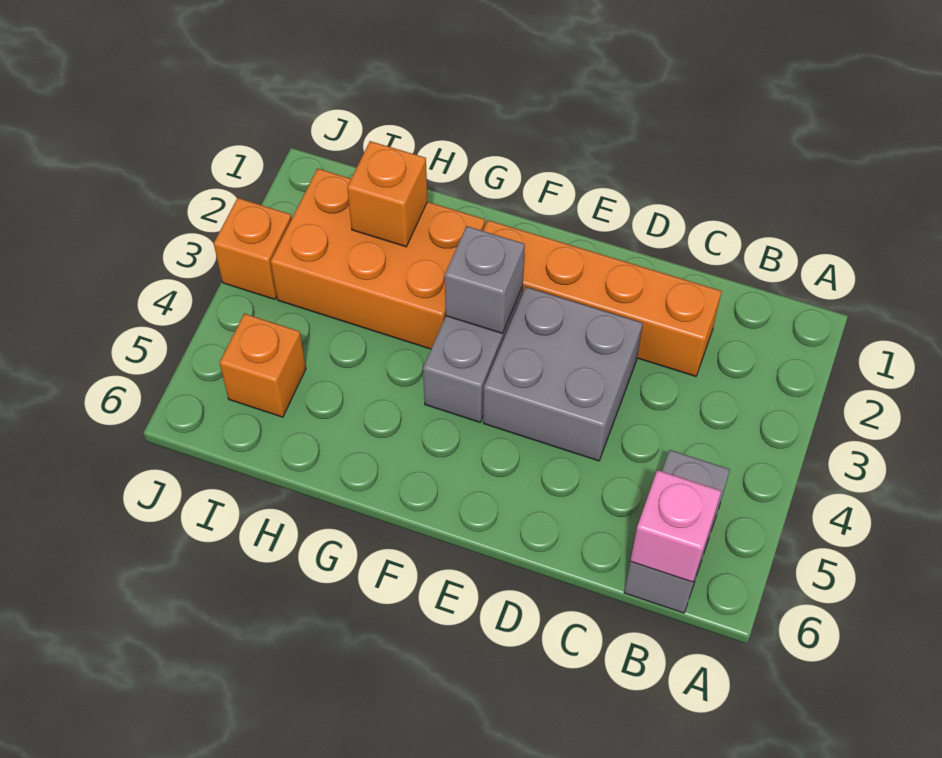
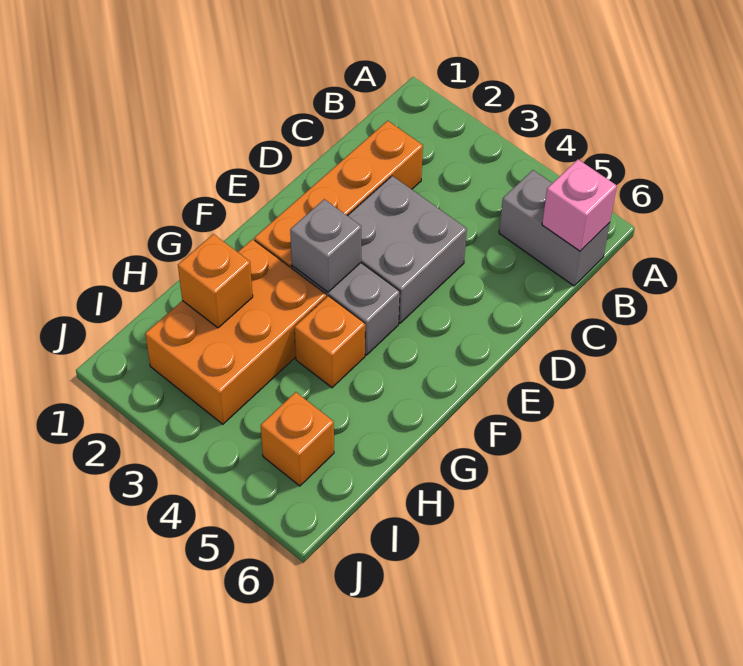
orange 1x1 brick [214,198,292,299] -> orange 1x1 brick moved to [295,296,365,388]

